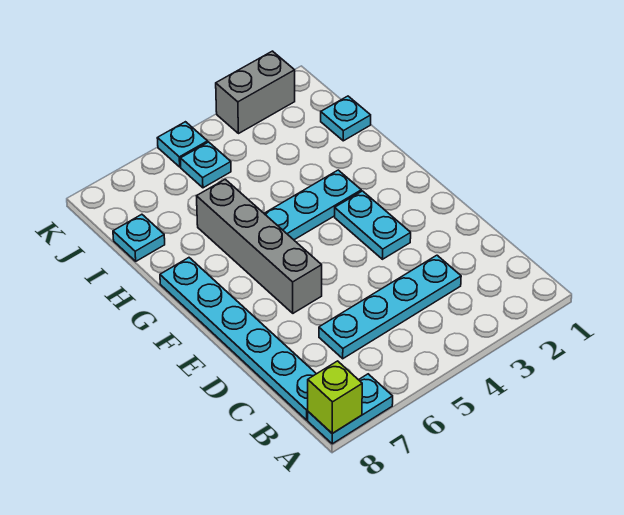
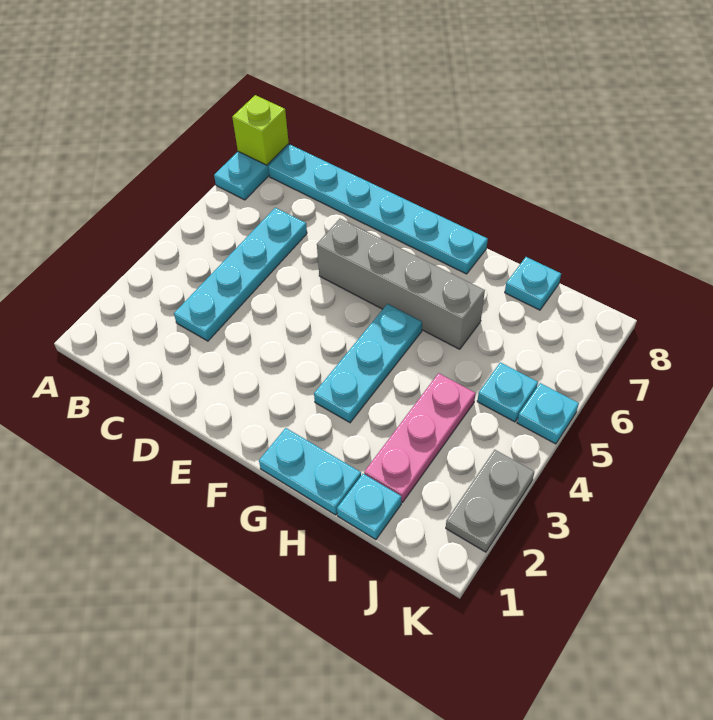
cyan 1x2 plate [335,191,411,259] -> cyan 1x2 plate moved to [259,428,361,515]
none -> pink 1x3 plate [364,373,476,502]
grey 1x2 brick [216,51,295,133] -> grey 1x2 plate [446,450,534,552]

